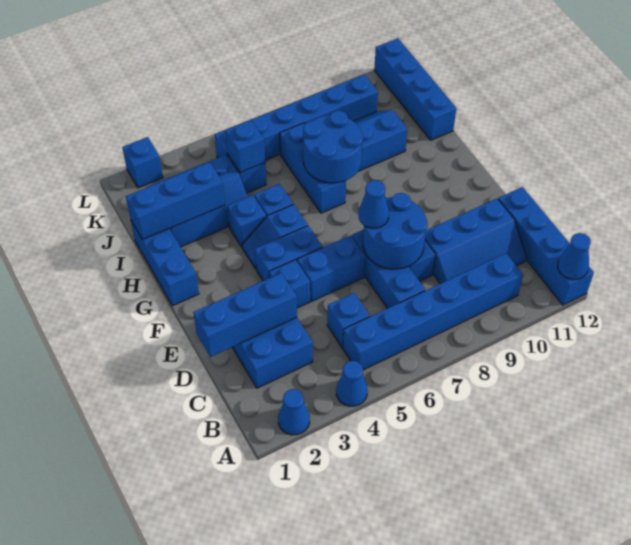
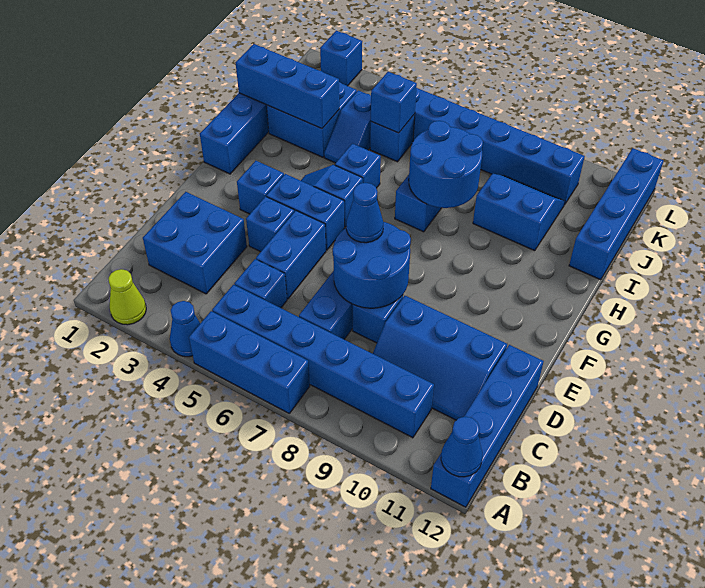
blue 1x1 cone [278,389,310,435] -> lime 1x1 cone [108,269,146,325]
blue 1x3 brick [193,273,297,357] -> blue 1x3 brick moved to [189,311,310,413]
blue 1x2 brick [297,235,365,301] -> blue 1x2 brick turned to [256,211,326,299]
blue 1x1 brick [227,195,266,247] -> blue 1x1 brick moved to [237,161,284,214]

